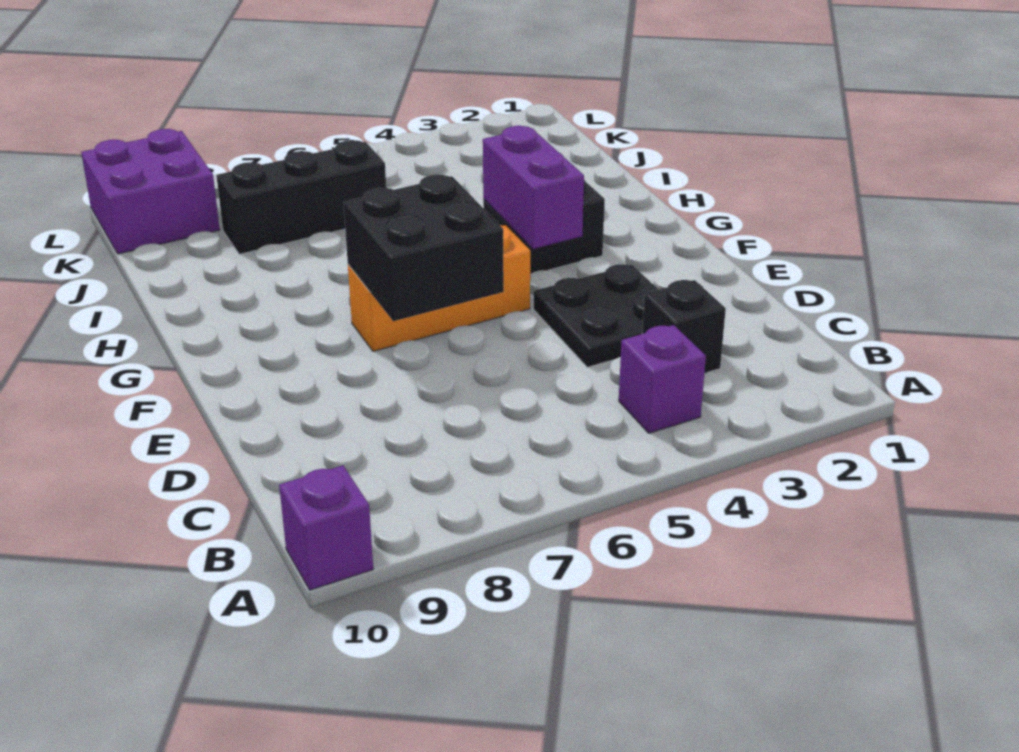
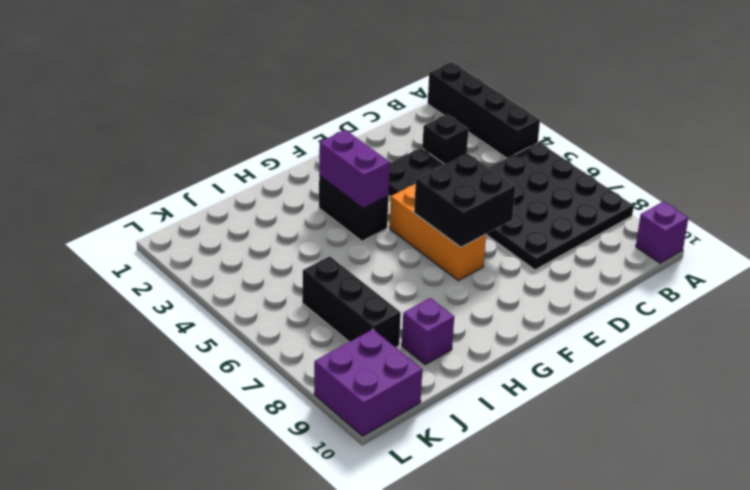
none -> black 1x4 brick [428,62,540,158]
none -> black 4x4 plate [486,143,634,270]
purple 1x1 brick [619,325,706,433] -> purple 1x1 brick moved to [402,298,454,365]
purple 1x2 brick [483,126,584,249] -> purple 1x2 brick turned to [319,130,390,208]

